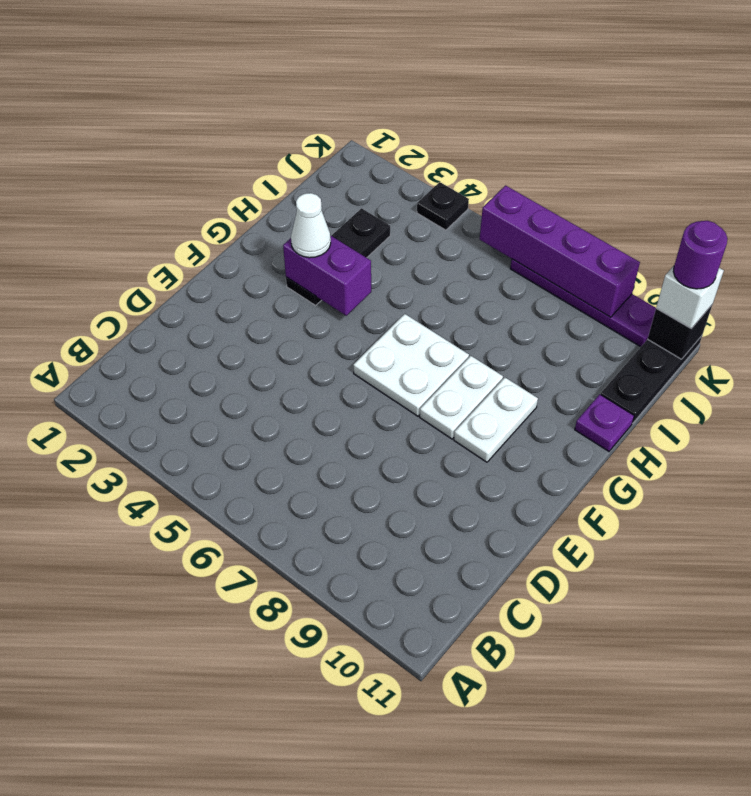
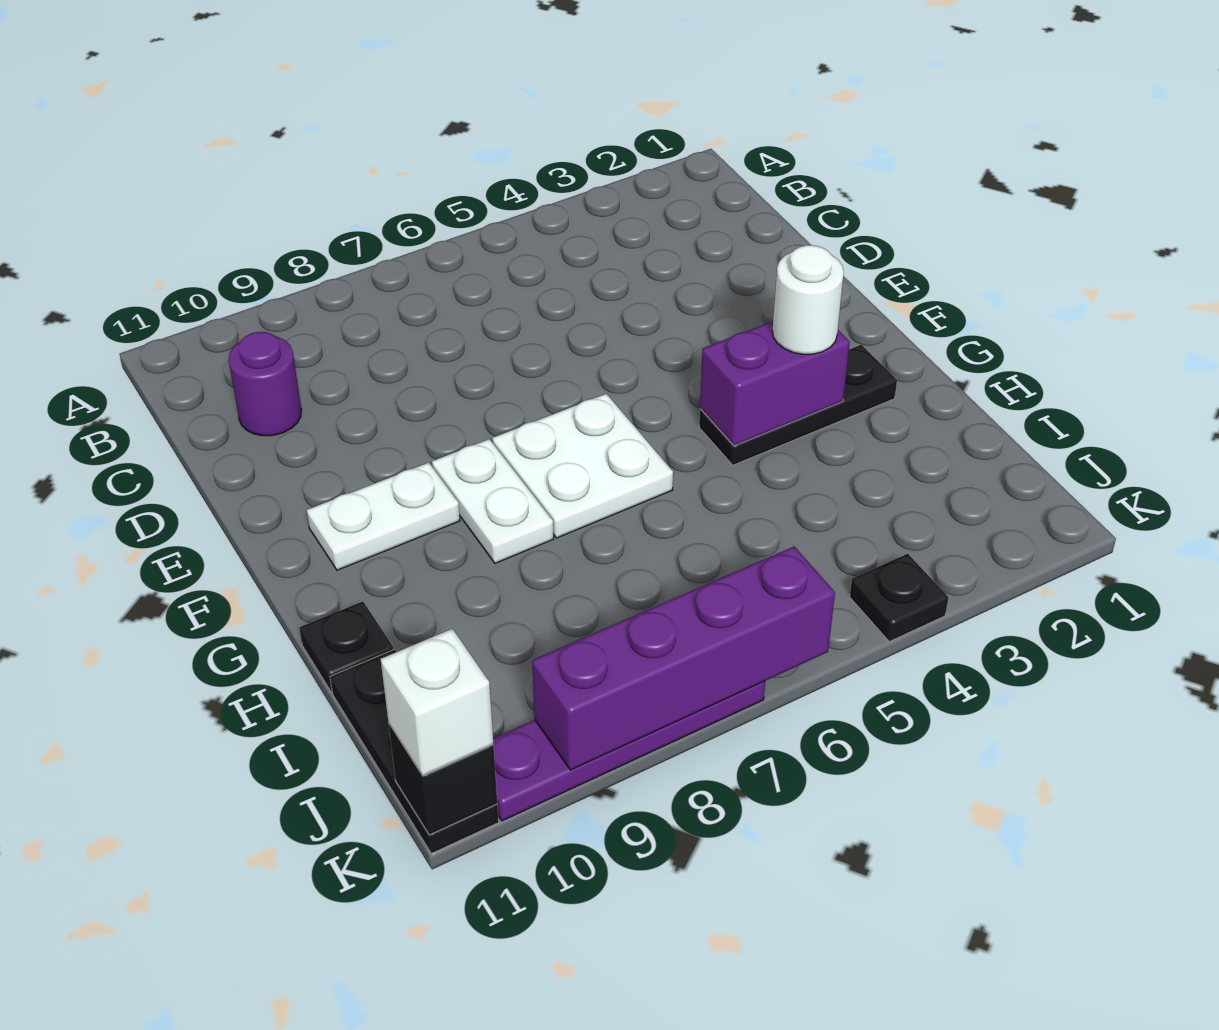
white 1x2 plate [454,378,538,462] -> white 1x2 plate turned to [307,462,460,570]
black 1x3 plate [286,208,390,305] -> black 1x3 plate turned to [699,345,897,465]
white 1x1 cone [291,193,331,258] -> white 1x1 round brick [772,245,844,354]
purple 1x1 plate [575,394,634,451] -> black 1x1 plate [299,601,394,692]
purple 1x1 round brick [673,221,727,289] -> purple 1x1 round brick moved to [229,332,301,436]

